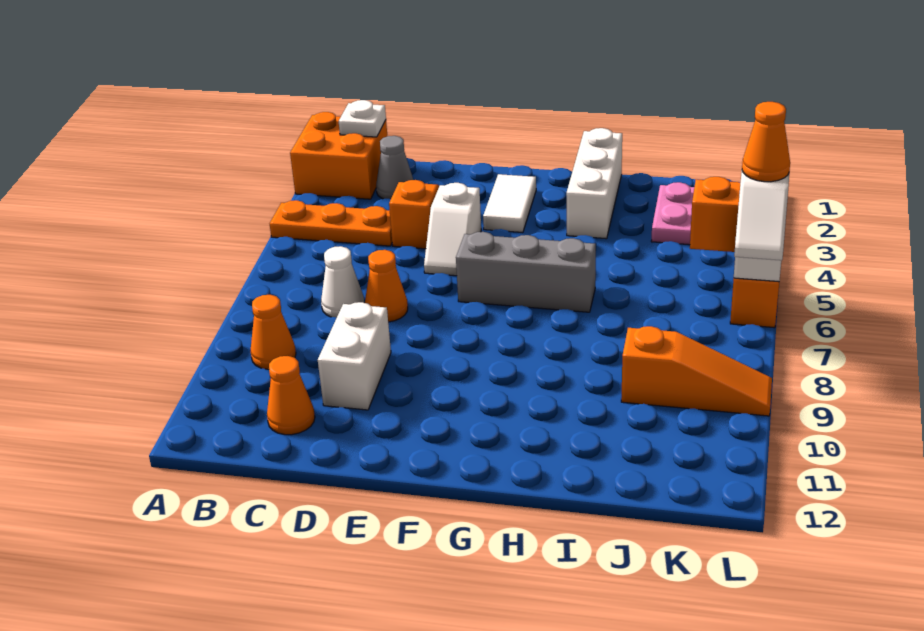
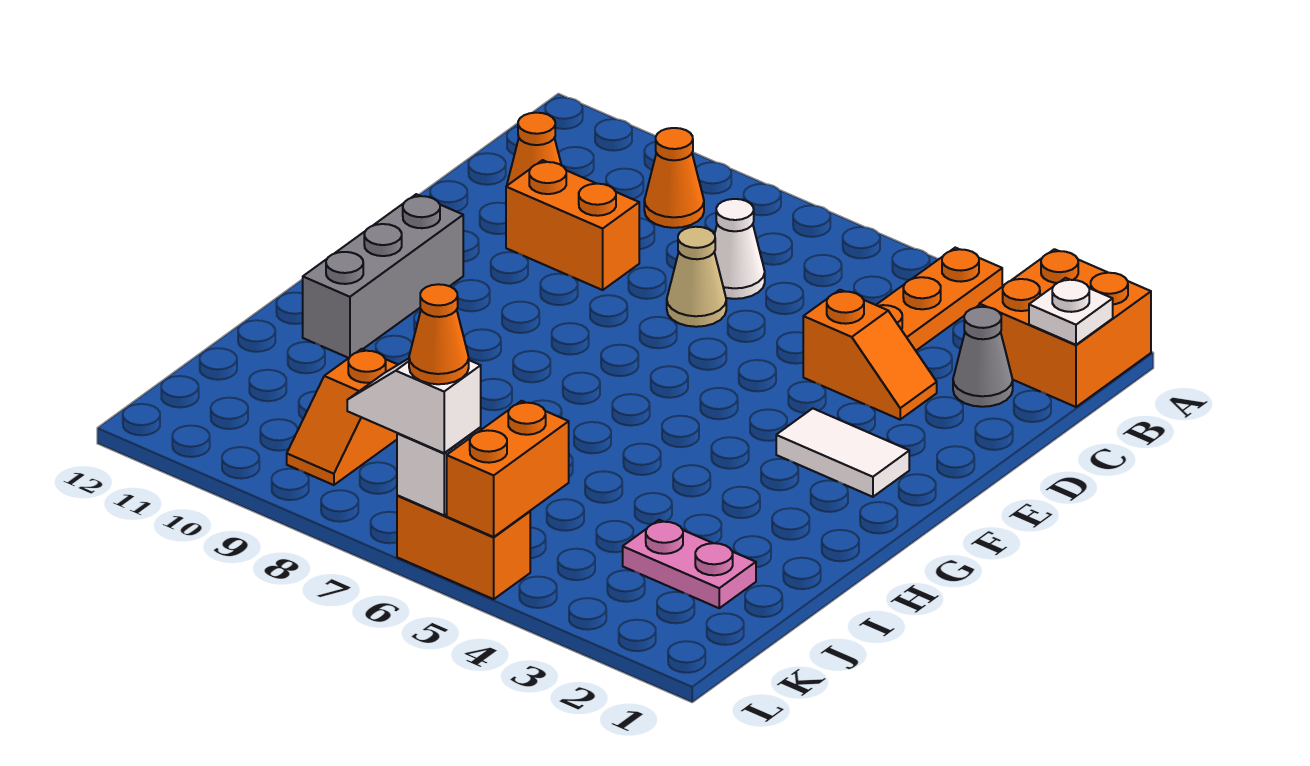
orange 1x1 cone [365,250,408,322] -> tan 1x1 cone [667,227,726,327]
white 1x2 brick [318,302,391,410] -> orange 1x2 brick [506,160,639,290]
white 1x2 slope [424,183,481,276] -> none
grey 1x3 brick [456,232,596,312] -> grey 1x3 brick moved to [303,194,463,358]
white 1x3 brick [566,128,622,239] -> none
orange 1x3 slope [621,326,772,416] -> orange 1x2 slope [287,349,398,485]

